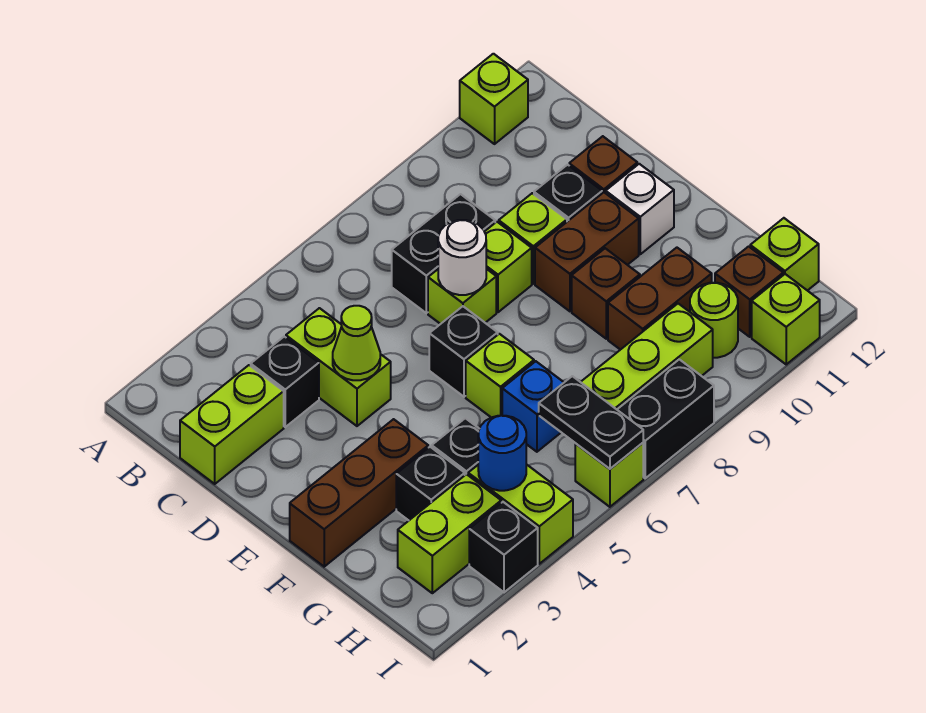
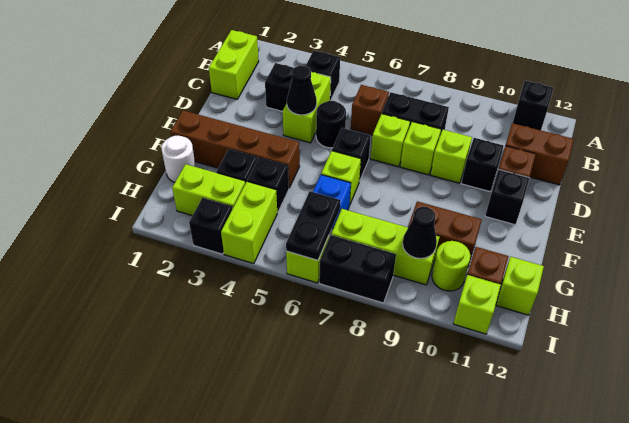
lime 1x1 brick [460,54,528,144] -> black 1x1 brick [513,81,553,130]
none -> black 1x1 brick [306,51,340,101]
lime 1x2 brick [180,365,284,484] -> lime 1x2 brick turned to [209,30,259,99]
lime 1x1 cone [333,306,380,380] -> black 1x1 cone [287,66,317,115]
none -> black 1x1 round brick [316,101,346,148]
white 1x1 round brick [438,220,486,295] -> white 1x1 round brick moved to [162,136,196,182]
brown 1x2 brick [535,192,639,311] -> brown 1x2 brick moved to [505,123,574,185]
white 1x1 brick [606,164,674,254] -> black 1x1 brick [485,169,529,225]
brown 1x3 brick [290,419,428,567] -> brown 1x4 brick [170,110,300,188]
brown 1x1 brick [572,248,640,339] -> brown 1x1 brick moved to [351,85,389,135]
blue 1x1 round brick [478,416,526,491] -> none
none -> black 1x1 cone [403,207,437,258]

